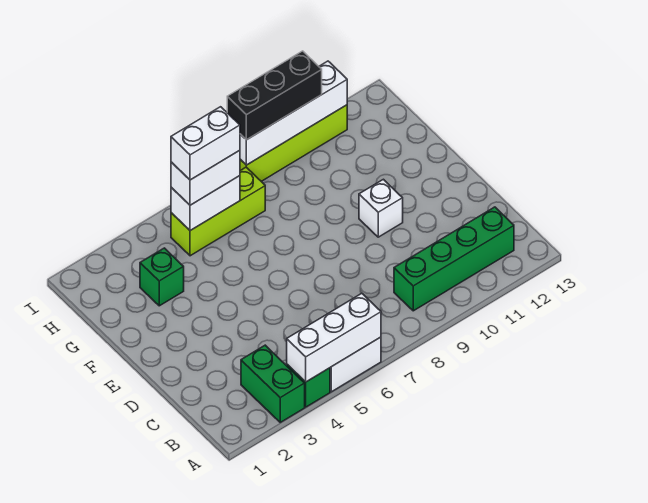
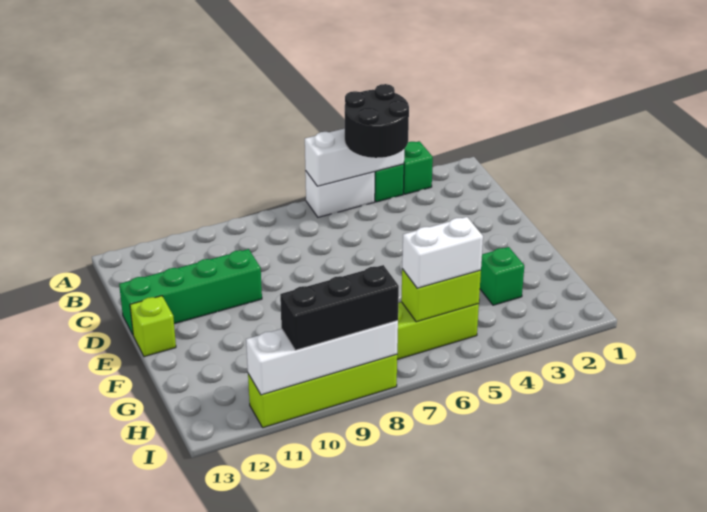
green 1x2 brick [241,345,305,422] -> green 1x1 brick [403,141,433,194]
none -> black 2x2 round brick [345,84,409,158]
green 1x4 brick [394,207,514,311] -> green 1x4 brick moved to [119,249,262,334]
white 1x1 brick [359,179,403,237] -> none
none -> lime 1x1 brick [130,296,176,357]
white 1x2 brick [171,176,240,231] -> lime 1x2 brick [401,269,481,322]
white 1x2 brick [171,107,240,180] -> none

